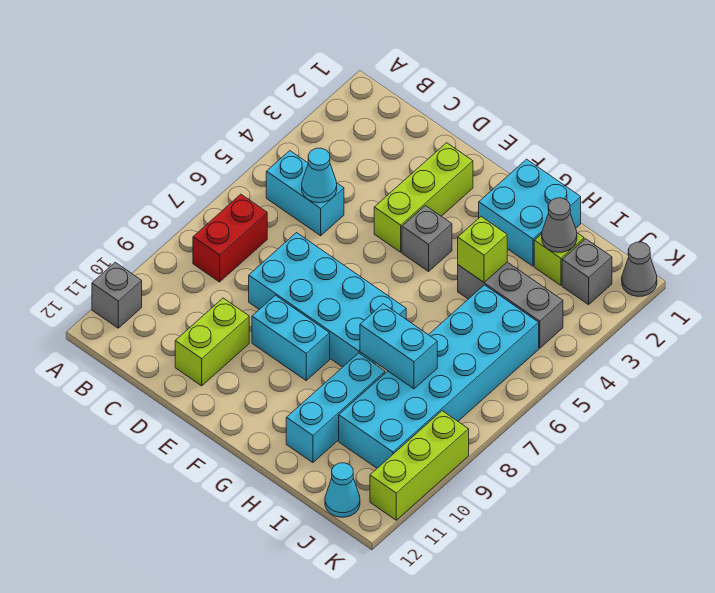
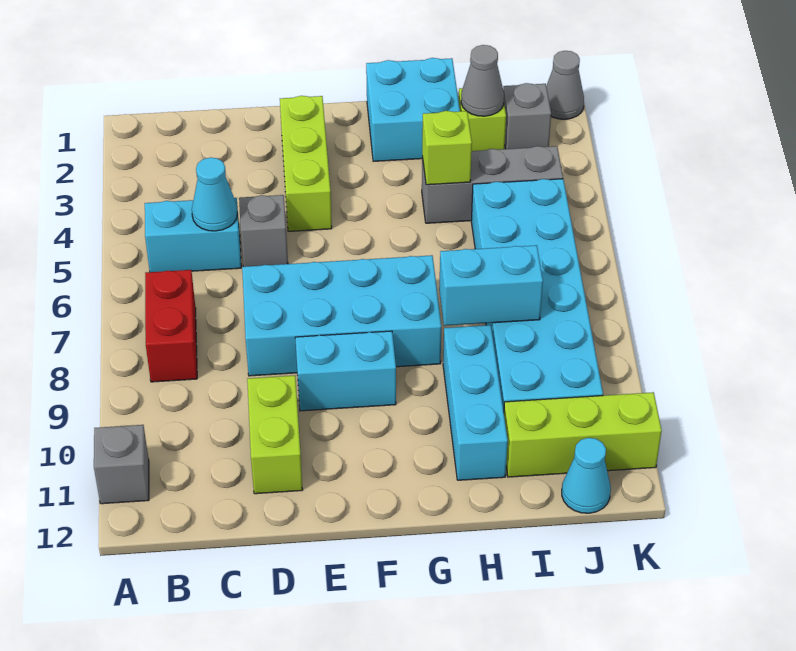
grey 1x1 brick [402,206,452,271] -> grey 1x1 brick moved to [239,195,288,267]
lime 1x3 brick [370,411,469,520] -> lime 1x3 brick turned to [504,392,662,477]

